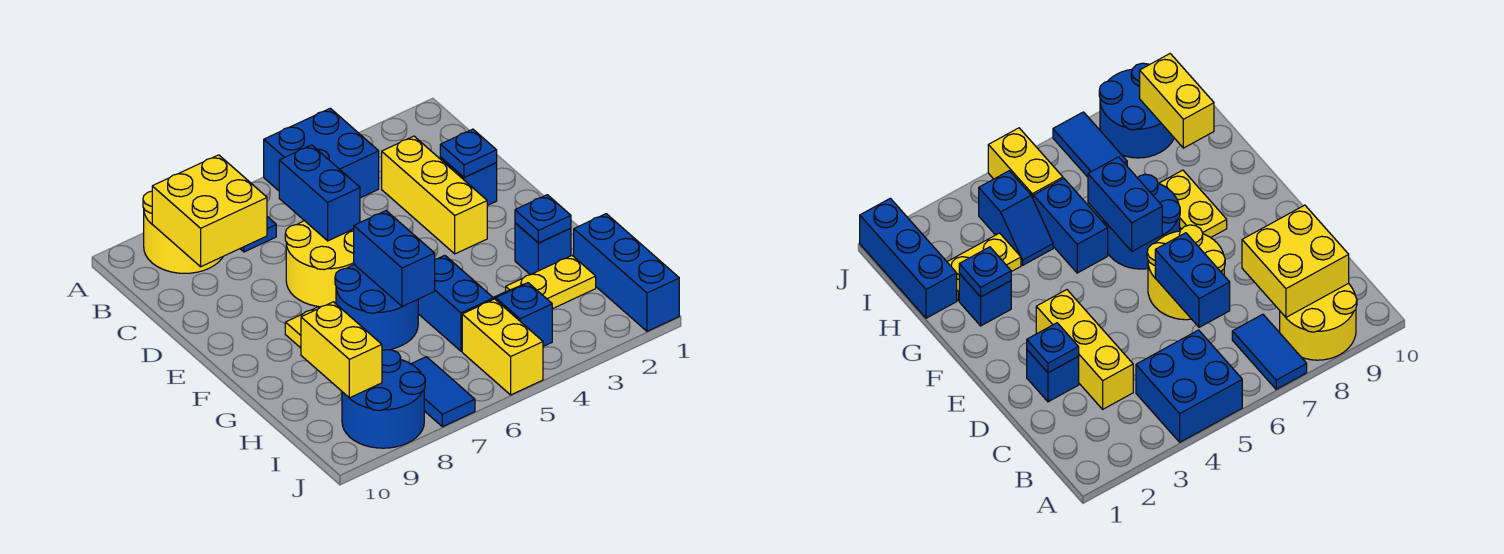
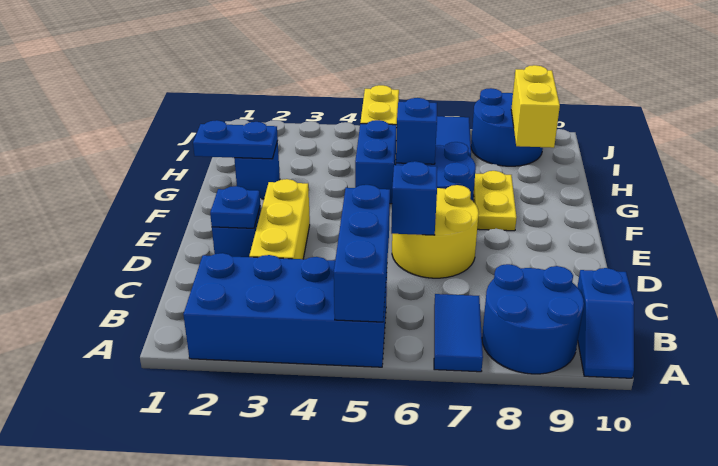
blue 2x2 brick [264,108,379,198] -> blue 2x4 brick [183,253,387,367]
yellow 2x2 round brick [143,191,223,273] -> blue 2x2 round brick [482,264,584,374]
yellow 2x2 brick [152,155,267,267] -> none
blue 1x2 brick [279,145,360,241] -> blue 1x1 brick [391,162,437,235]
blue 1x2 brick [354,211,435,307] -> blue 1x1 brick [396,98,437,164]
blue 1x1 plate [515,195,571,243] -> blue 1x2 plate [193,120,278,159]
blue 1x3 brick [574,214,679,331] -> blue 1x3 brick moved to [334,185,390,322]
yellow 1x2 plate [506,255,596,309] -> none
blue 1x2 slope [493,283,552,346] -> blue 1x2 slope moved to [577,268,634,378]

